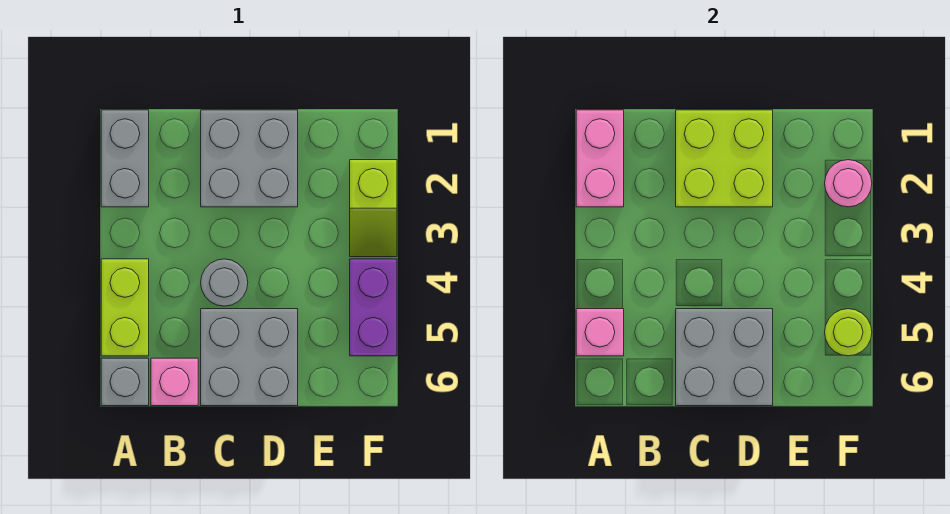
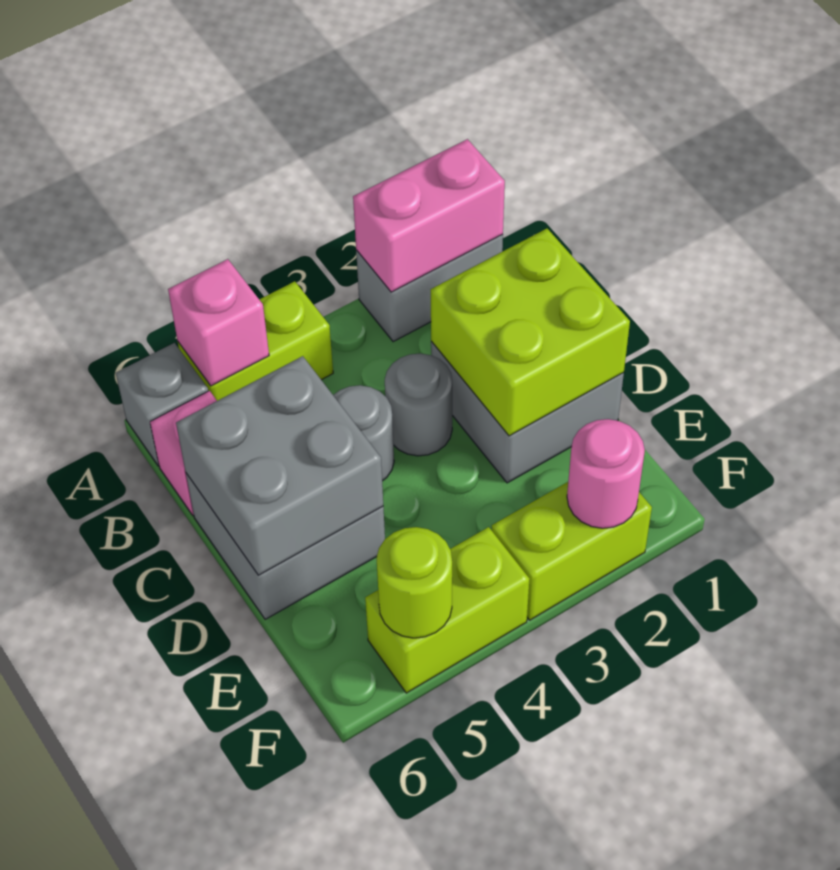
none -> grey 1x1 round brick [385,353,452,456]
lime 1x2 slope [350,160,397,257] -> lime 1x2 brick [492,482,652,620]
purple 1x2 brick [350,259,397,356] -> lime 1x2 brick [365,527,529,693]

